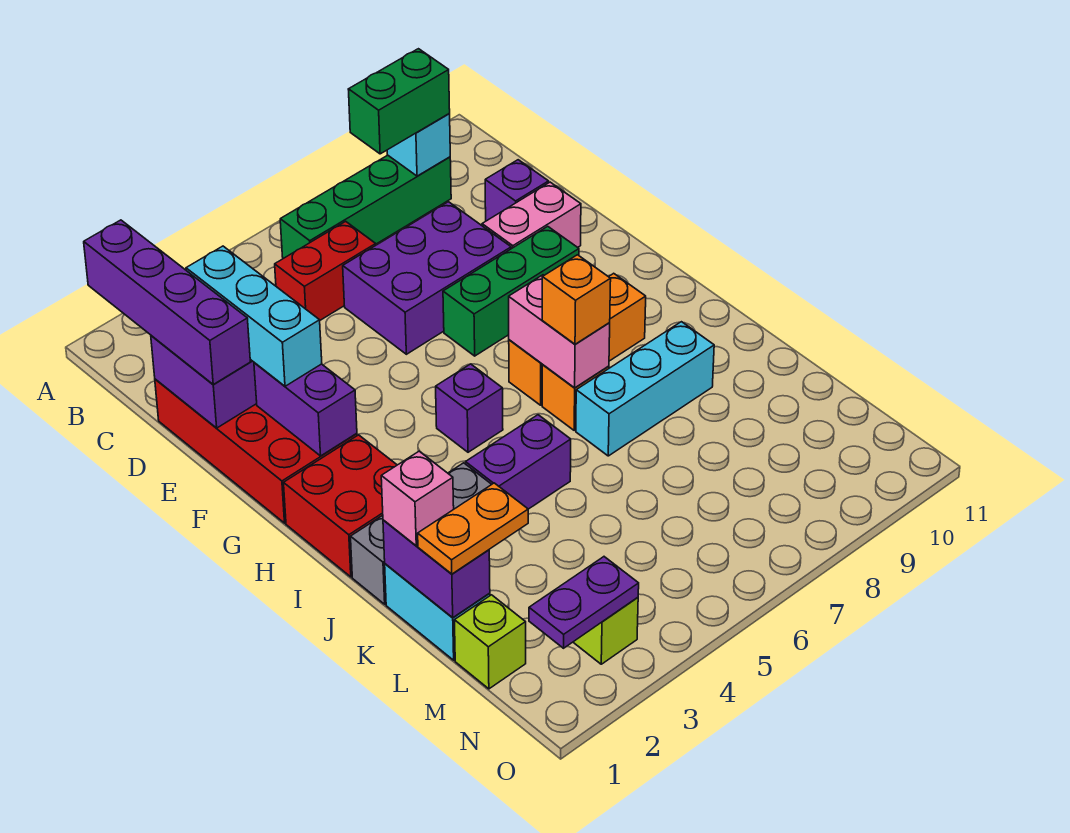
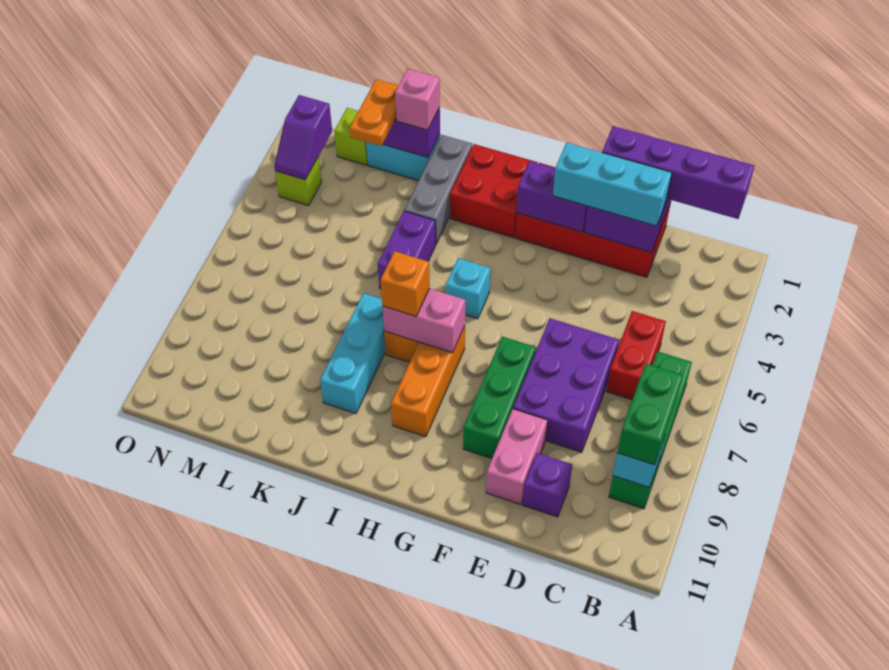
purple 1x1 brick [436,364,503,452] -> cyan 1x1 brick [446,258,490,319]
purple 1x2 plate [529,557,639,648] -> purple 1x2 slope [274,95,332,180]

